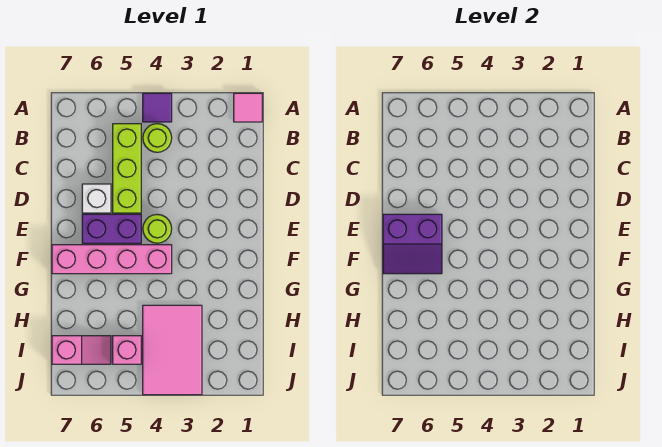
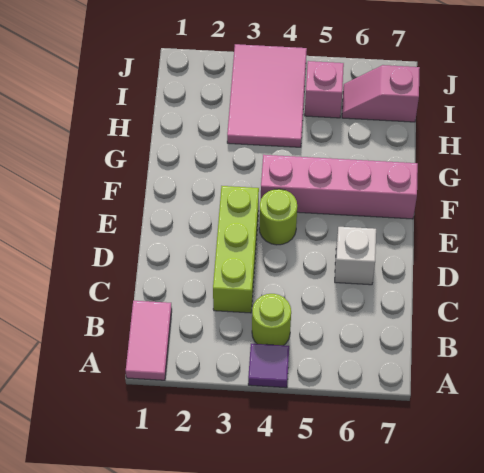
pink 1x1 tile [234,93,262,122] -> pink 1x2 tile [126,301,172,380]
lime 1x3 brick [113,124,141,213] -> lime 1x3 brick moved to [213,186,259,313]
purple 1x2 brick [82,214,141,243] -> none
purple 2x2 slope [383,214,442,274] -> none

